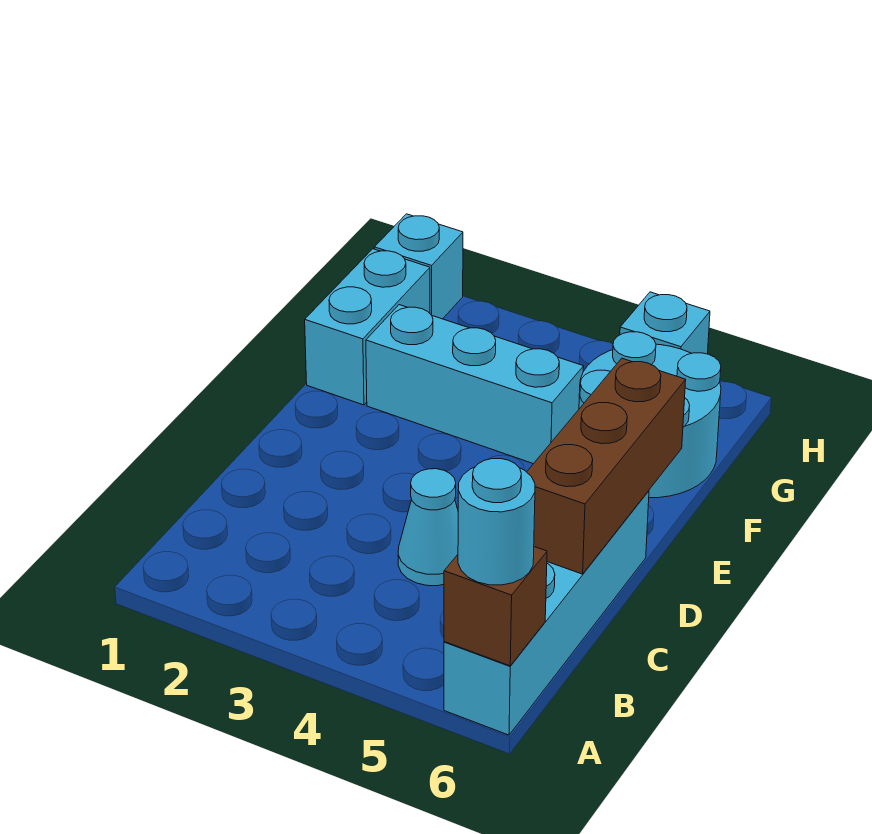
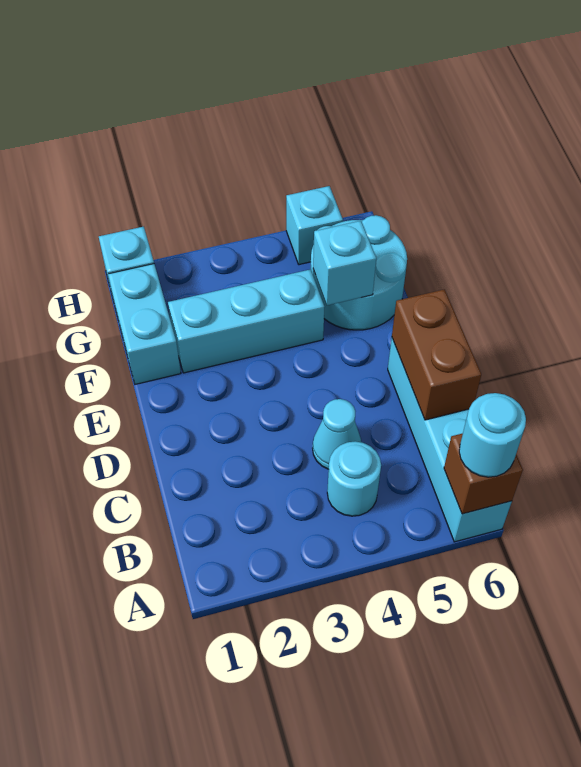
none -> cyan 1x1 round brick [327,441,381,516]
brown 1x3 brick [527,358,686,574] -> brown 1x2 brick [392,289,481,420]
none -> cyan 1x1 brick [313,221,376,305]

